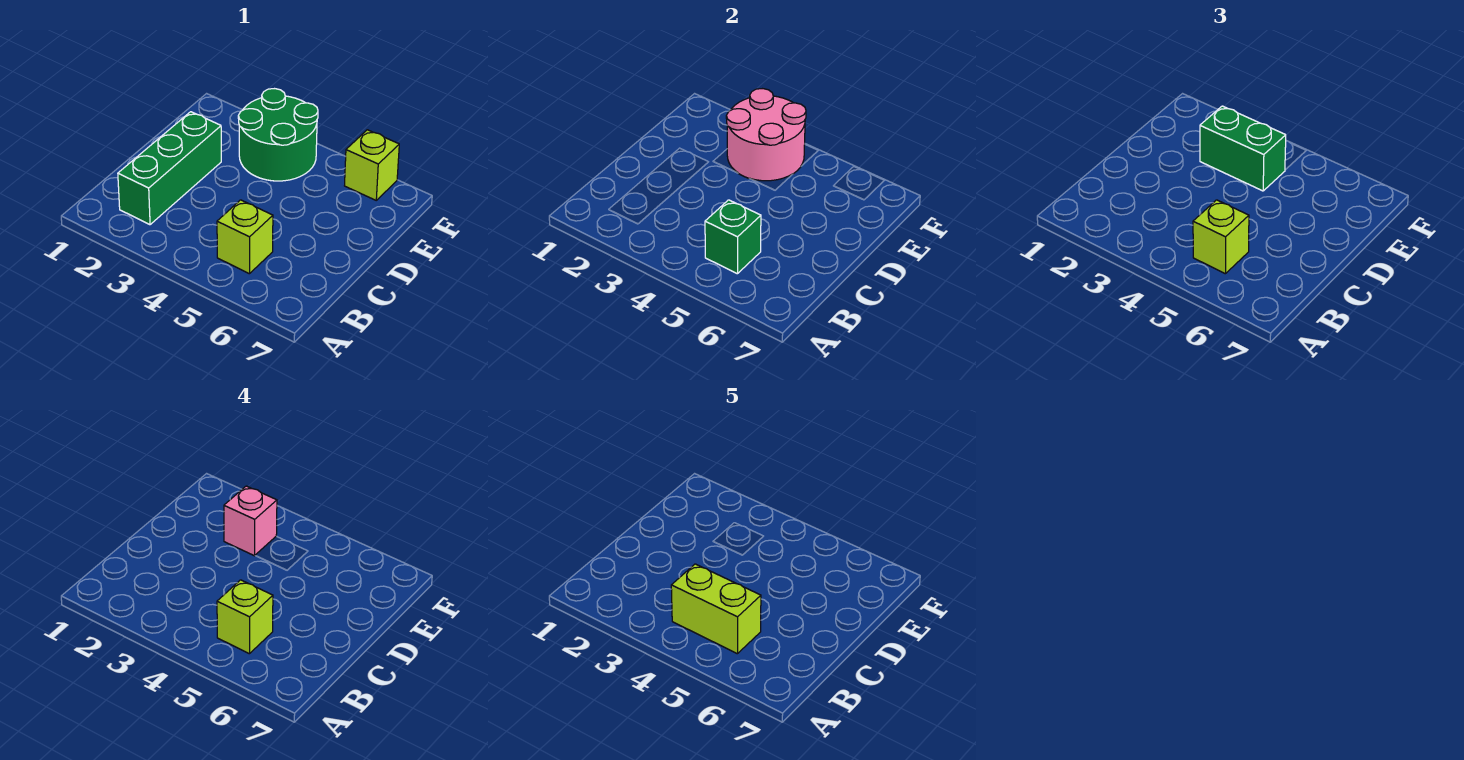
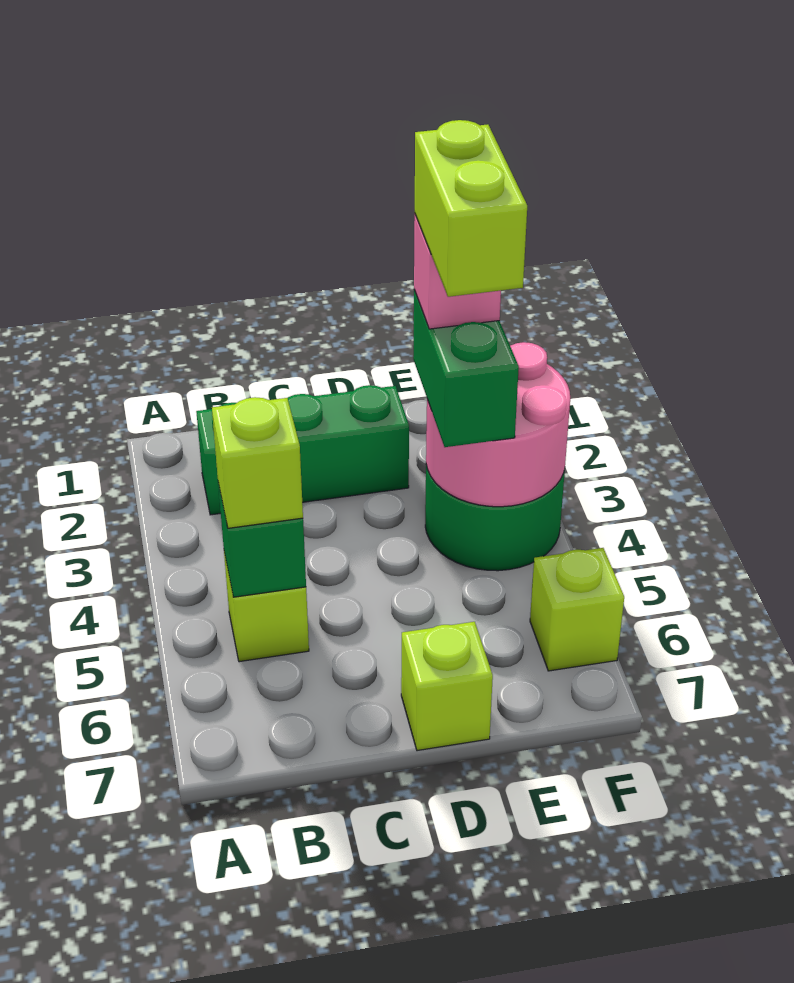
lime 1x2 brick [671,564,761,654] -> lime 1x2 brick moved to [415,120,527,297]
lime 1x1 brick [217,580,273,654] -> lime 1x1 brick moved to [401,622,493,751]

